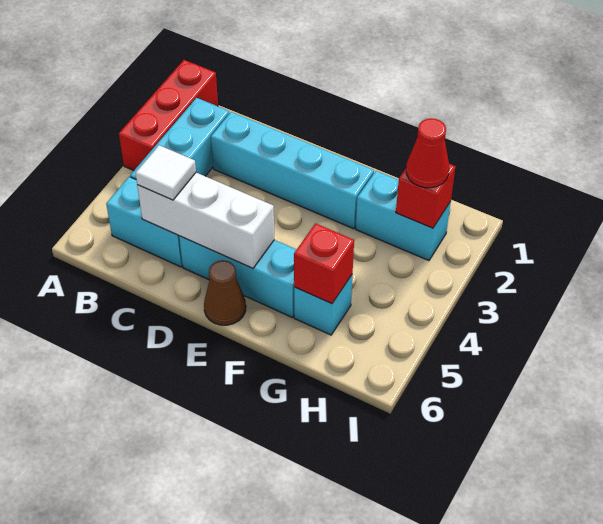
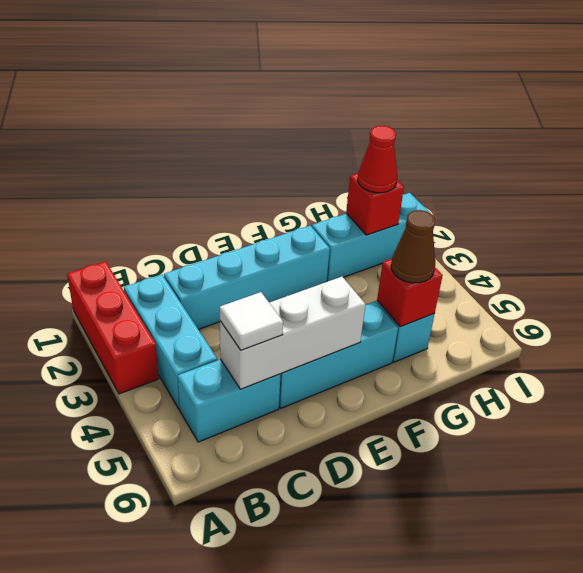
brown 1x1 cone [204,260,246,325] -> brown 1x1 cone moved to [391,210,435,283]
cyan 1x2 brick [356,171,451,260] -> cyan 1x3 brick [312,193,430,282]

